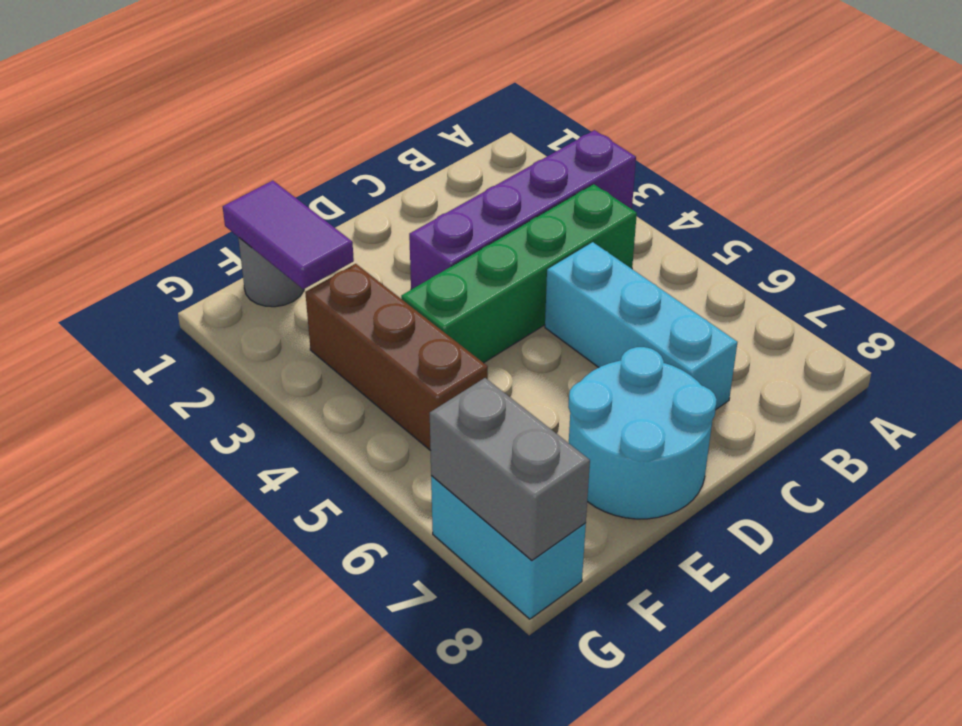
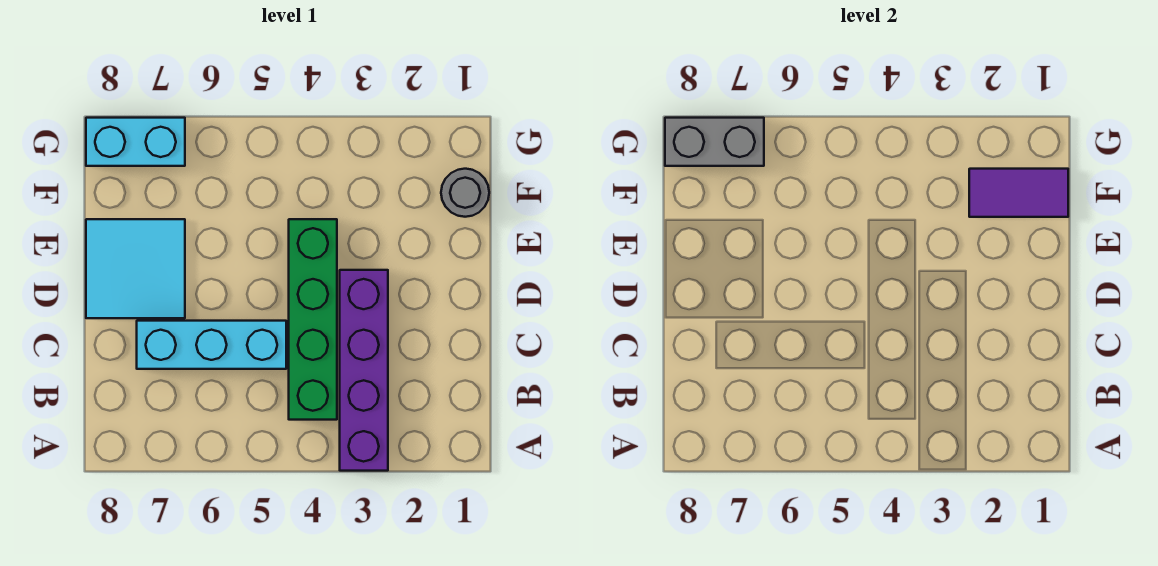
cyan 2x2 round brick [568,347,717,519] -> cyan 2x2 tile [86,219,185,318]
brown 1x3 brick [305,264,488,451] -> none

